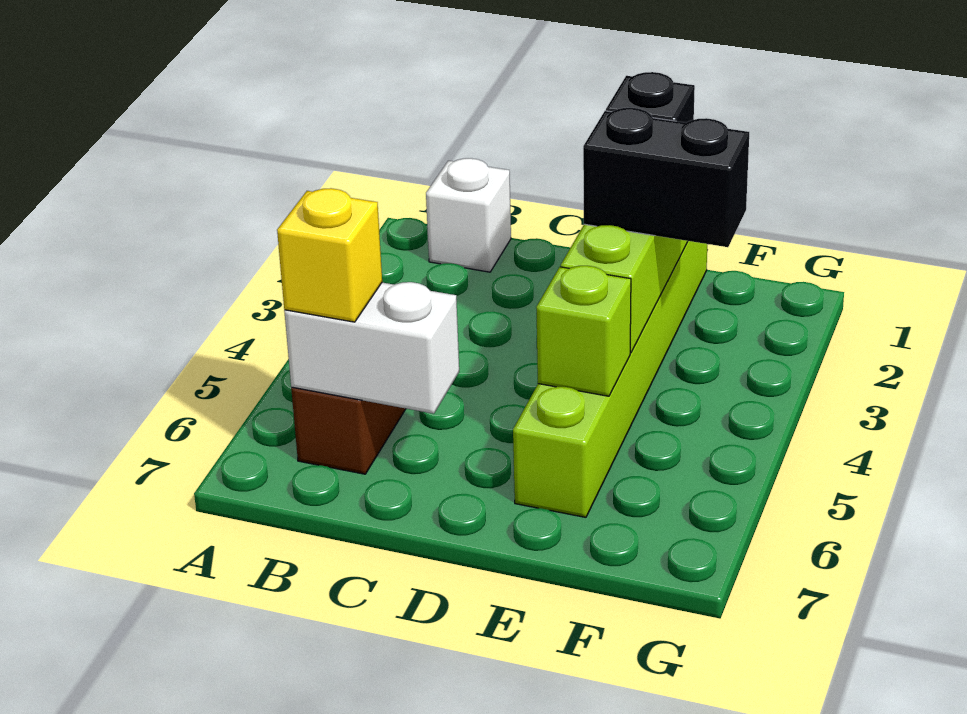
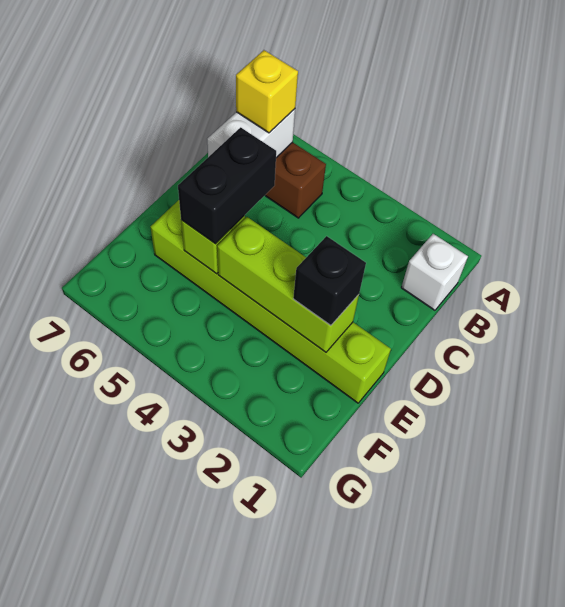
black 1x2 brick [583,108,749,247] -> black 1x2 brick moved to [178,127,276,244]

